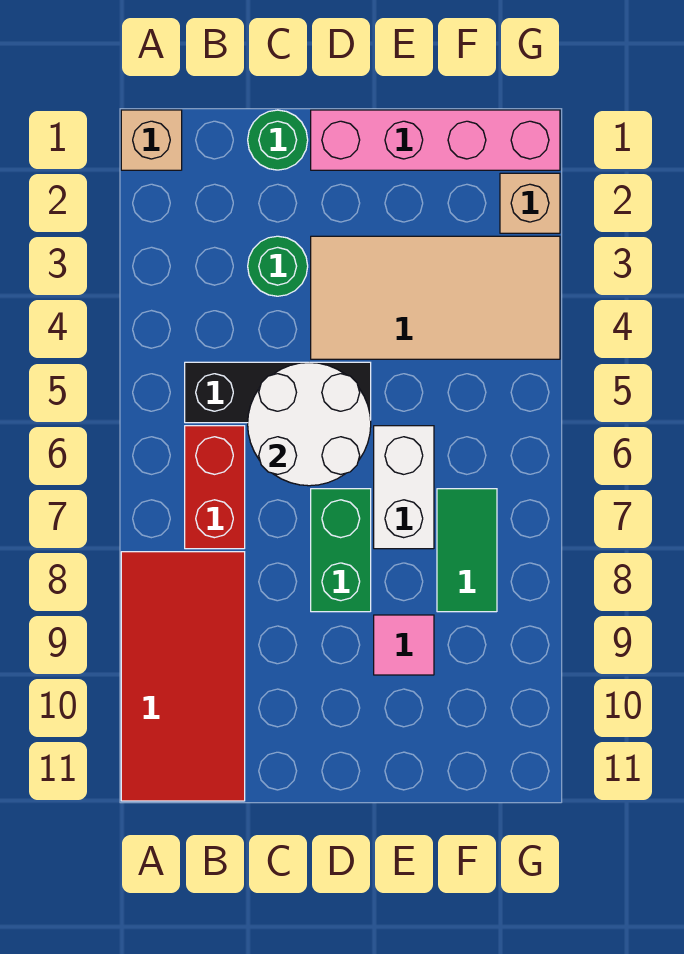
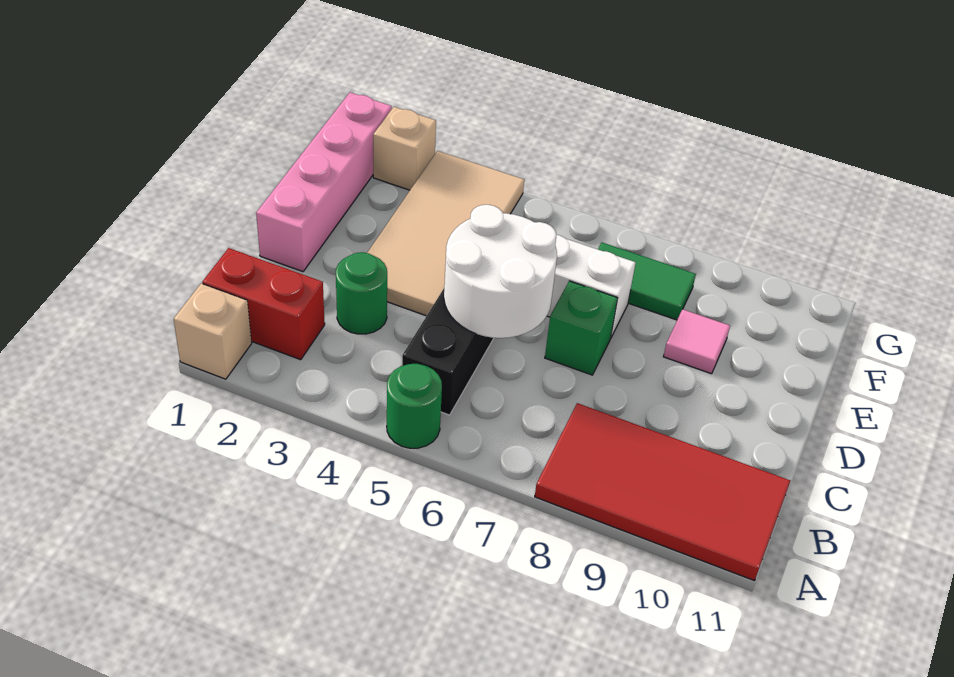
red 1x2 brick [185,426,245,549] -> red 1x2 brick moved to [202,248,325,360]
green 1x1 round brick [248,110,308,170] -> green 1x1 round brick moved to [387,364,442,448]
green 1x2 brick [311,489,371,612] -> green 1x1 brick [545,281,617,375]

